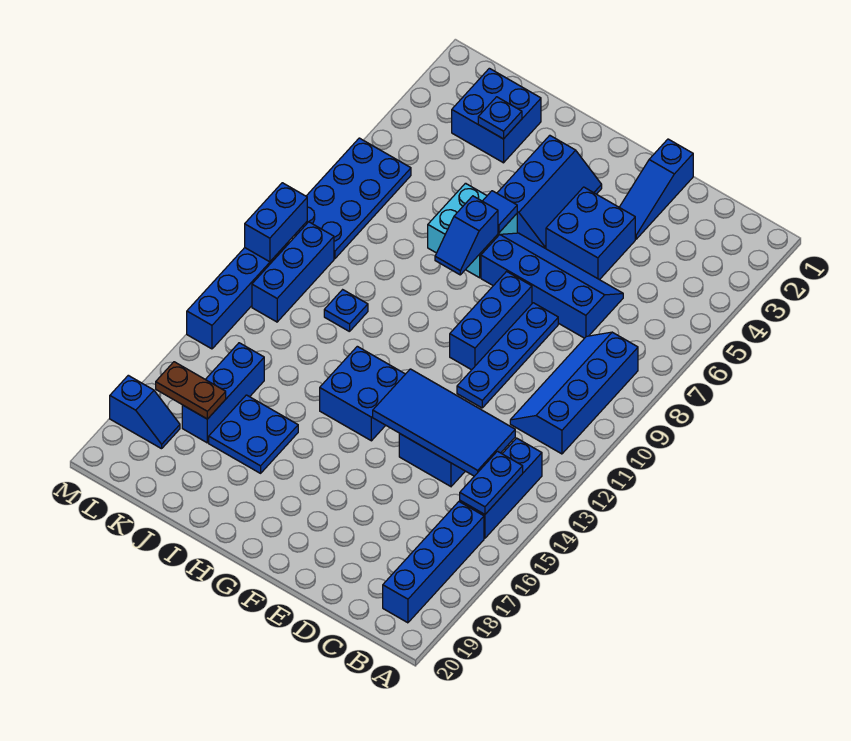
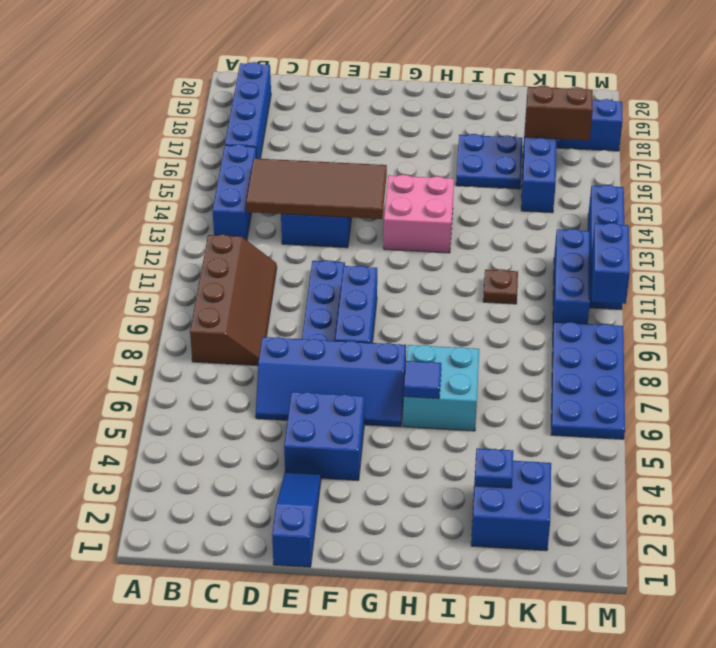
blue 2x4 slope [510,332,638,454] -> brown 2x4 slope [190,234,277,366]
blue 1x2 plate [460,451,523,515] -> none
blue 2x4 tile [373,369,515,476] -> brown 2x4 tile [246,158,387,219]
blue 2x3 slope [497,135,602,249] -> none
blue 2x2 brick [320,346,405,441] -> pink 2x2 brick [384,175,454,253]
blue 1x2 slope [435,196,498,275] -> none
blue 1x1 plate [324,290,368,332] -> brown 1x1 plate [483,269,518,304]
brown 1x2 plate [156,362,226,419] -> brown 1x2 brick [525,86,593,140]

